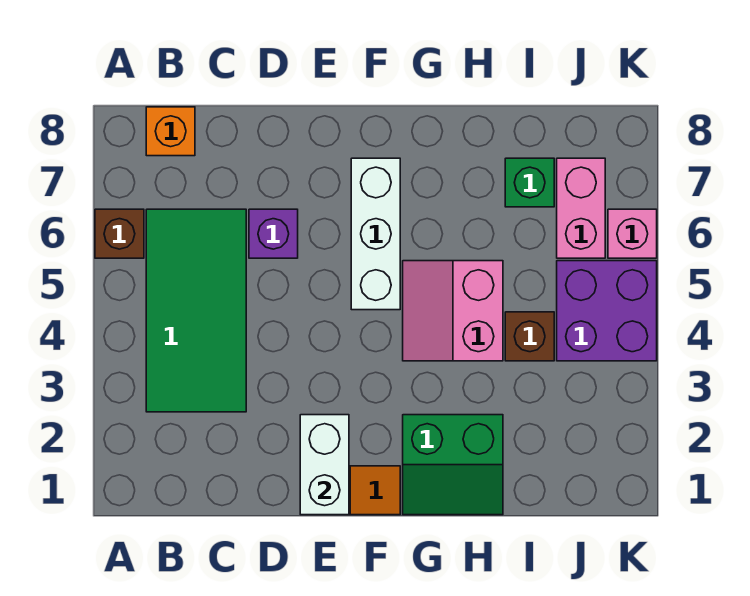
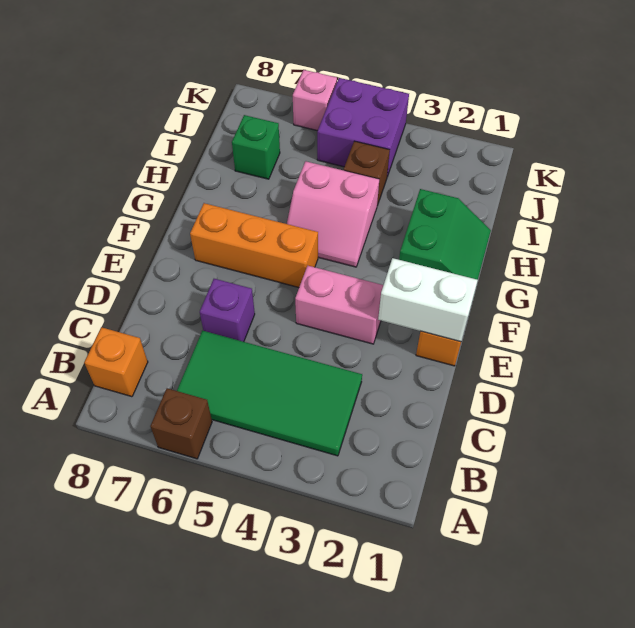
white 1x3 brick [351,158,400,310] -> orange 1x3 brick [190,203,318,287]
pink 1x2 brick [557,158,605,258] -> pink 1x2 brick moved to [295,266,383,344]

